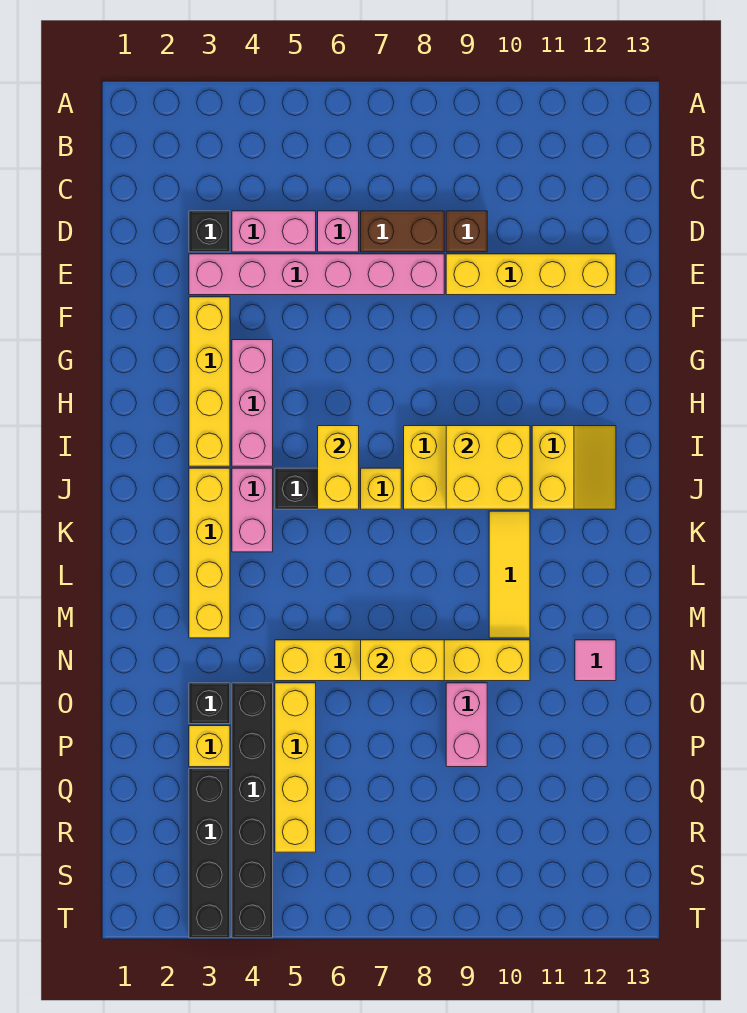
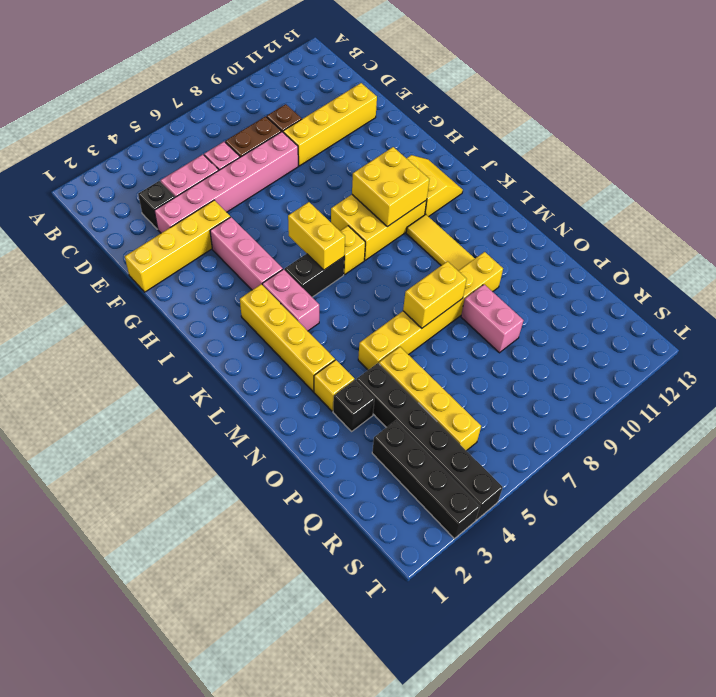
yellow 1x4 brick [189,297,230,466] -> yellow 1x4 brick turned to [125,200,230,292]
pink 1x1 tile [575,640,616,681] -> none
yellow 1x1 brick [189,726,230,767] -> yellow 1x1 brick moved to [314,360,354,411]

